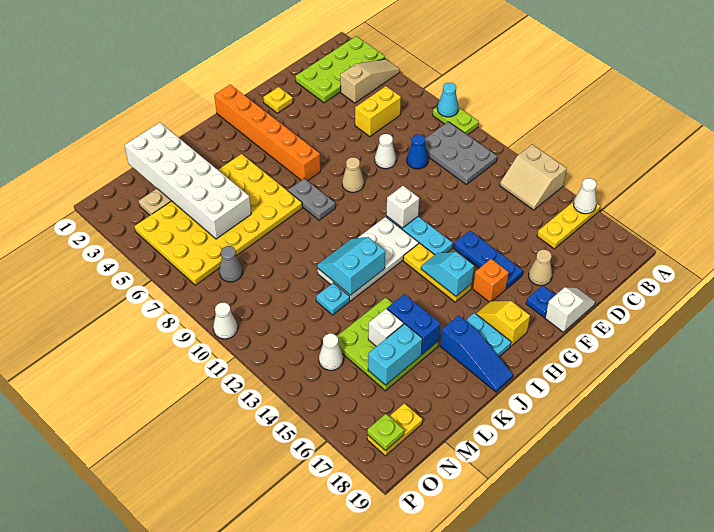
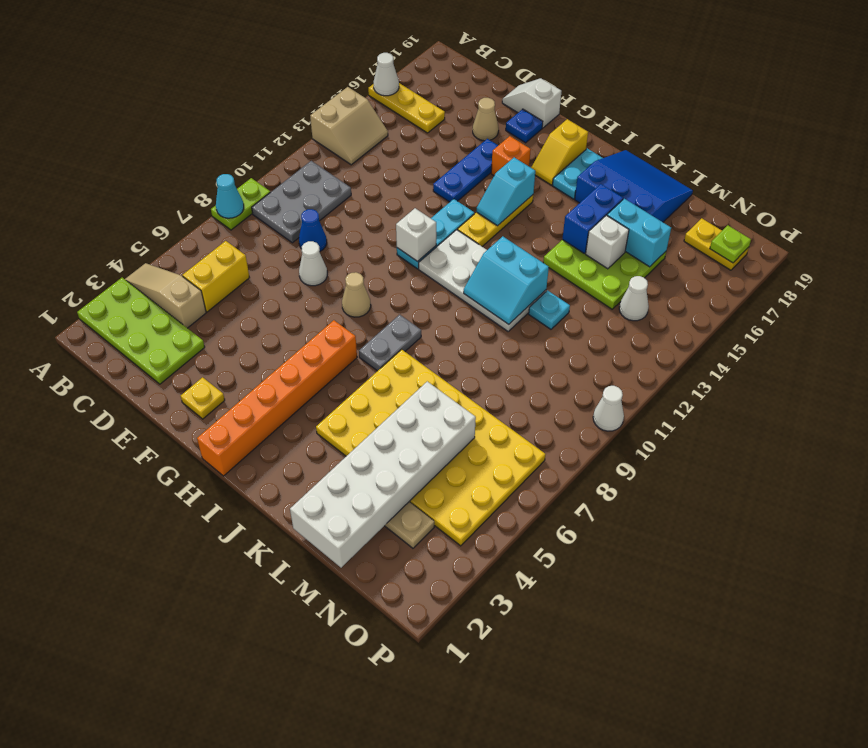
yellow 1x2 brick [355,86,401,136] -> yellow 1x2 brick turned to [183,241,250,312]
blue 1x3 slope [440,315,513,392] -> blue 3x3 slope [575,150,693,222]
grey 1x1 cone [219,246,243,282] -> none

